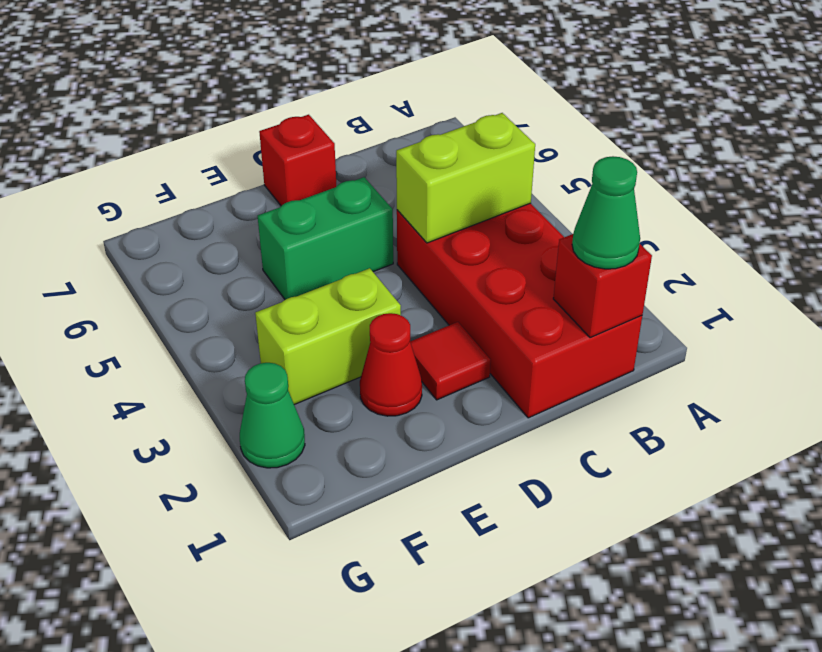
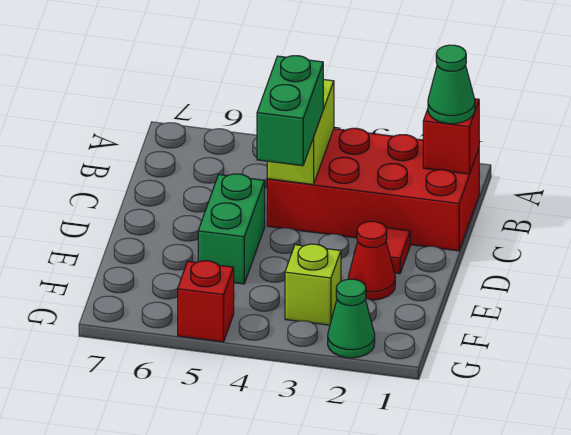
none -> green 1x2 brick [257,56,323,166]
red 1x1 brick [259,115,336,206] -> red 1x1 brick moved to [178,261,234,342]
lime 1x2 brick [255,268,401,405] -> lime 1x1 brick [285,244,341,325]

